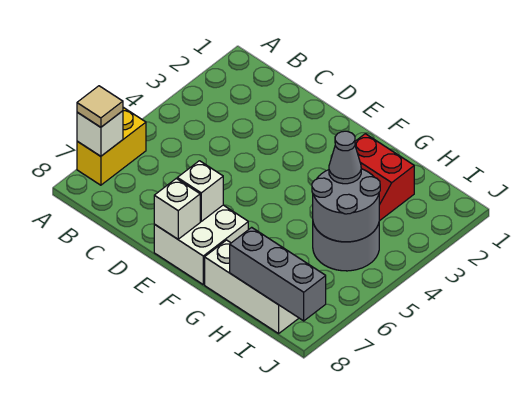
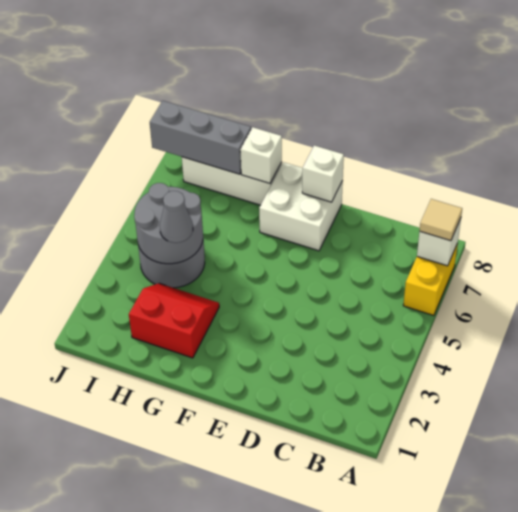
white 1x1 brick [177,161,223,221] -> white 1x1 brick moved to [240,127,282,183]

